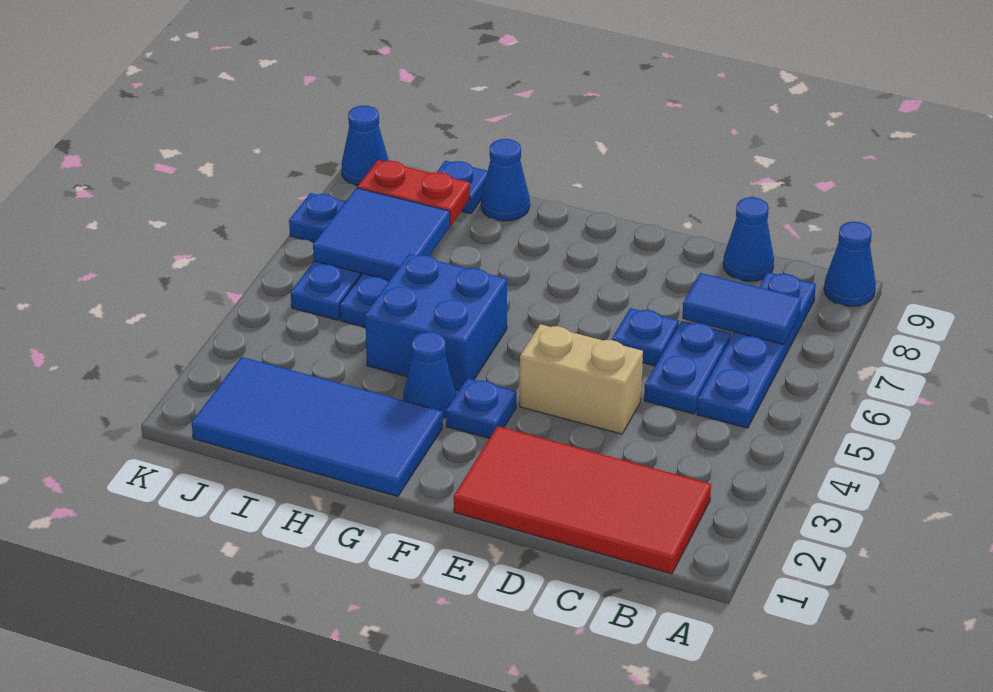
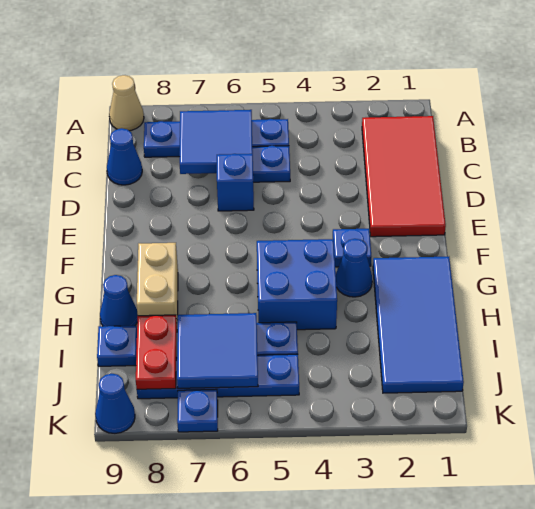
blue 1x1 cone [824,222,876,306] -> tan 1x1 cone [109,75,144,131]
blue 1x2 tile [682,273,801,345] -> blue 2x2 tile [180,110,253,174]
tan 1x2 brick [520,324,643,434] -> tan 1x2 brick moved to [137,243,178,323]
blue 1x1 plate [612,308,679,366] -> blue 1x1 brick [217,154,254,211]

